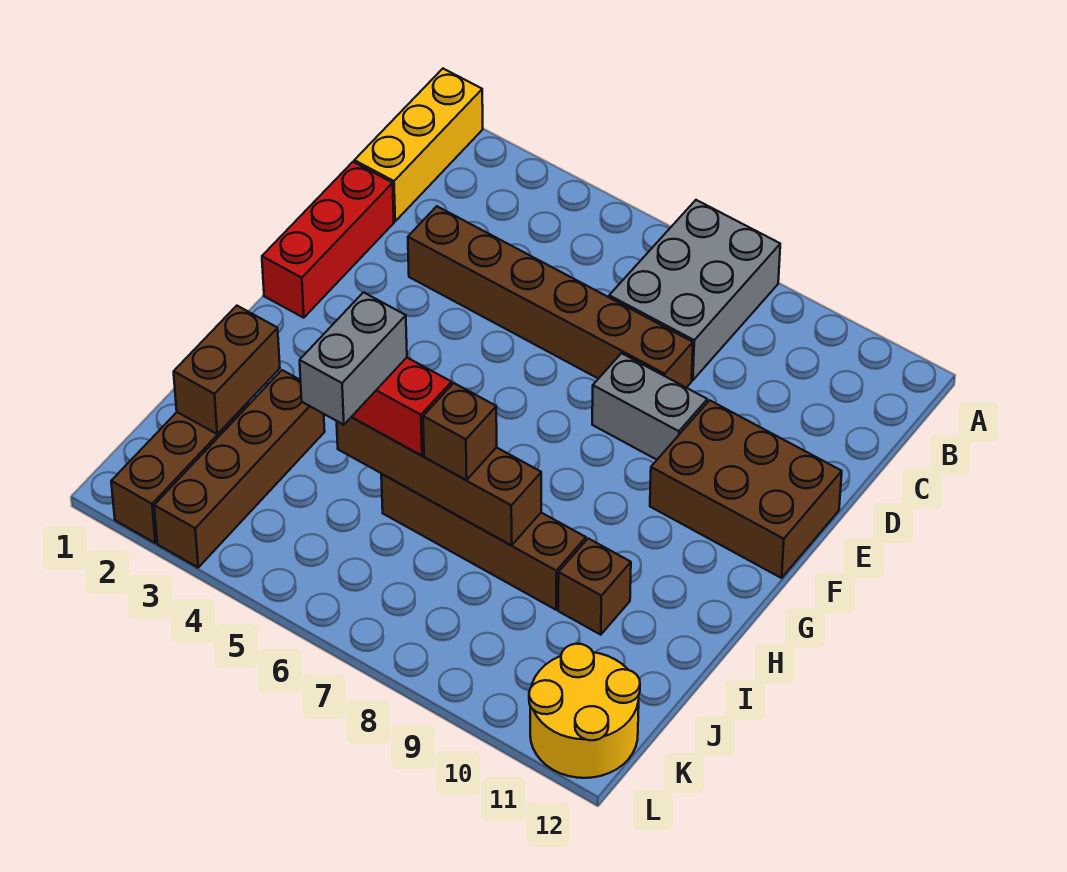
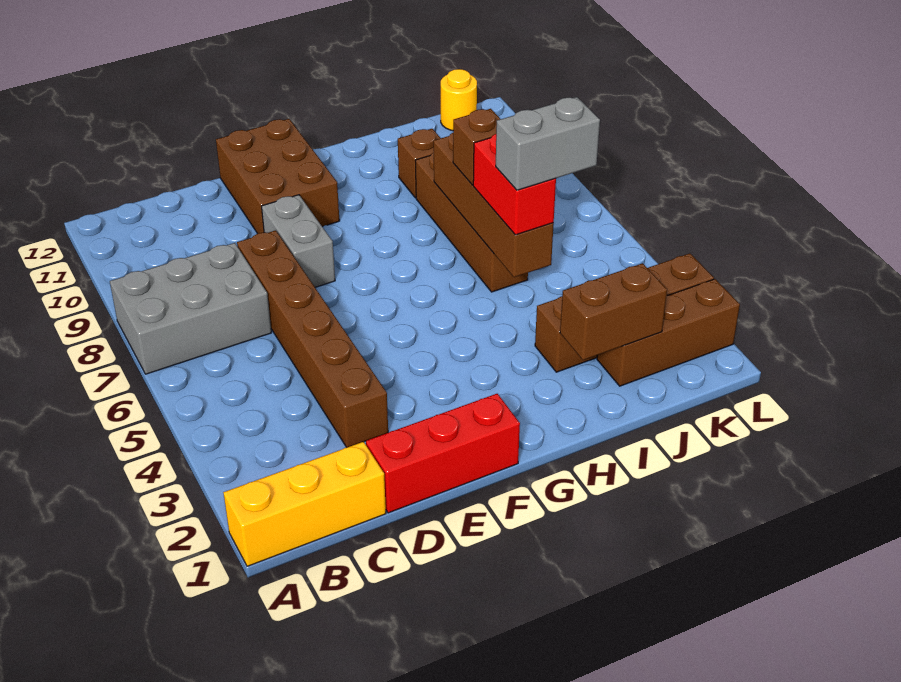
yellow 2x2 round brick [529,644,640,778] -> yellow 1x1 round brick [441,69,477,131]

